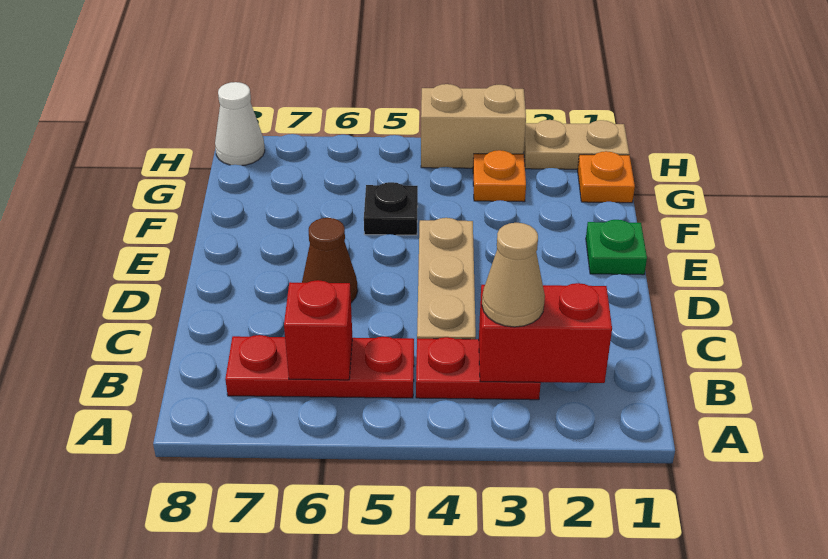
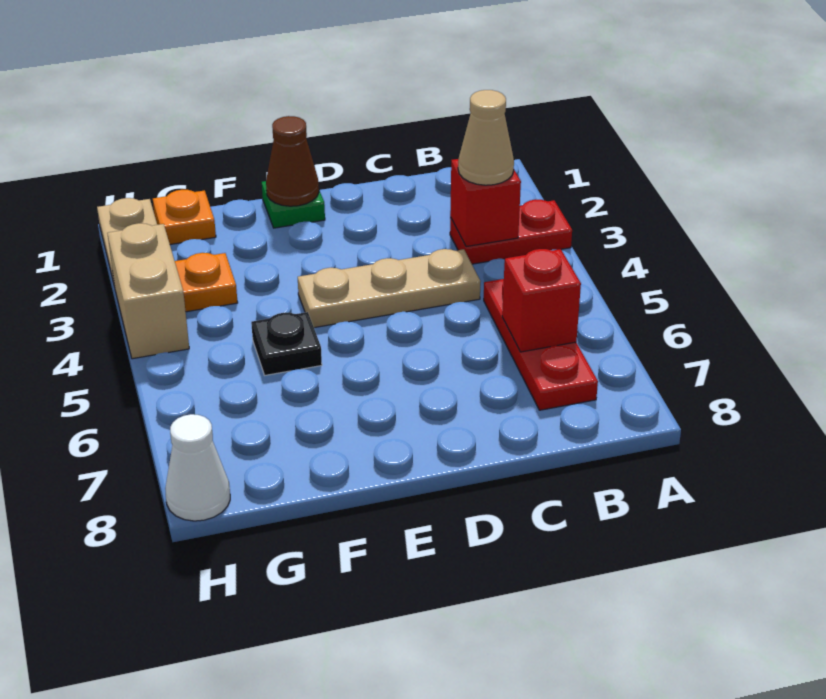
red 1x2 brick [479,283,612,383] -> red 1x1 brick [450,159,521,247]
red 1x2 plate [416,337,541,400] -> red 1x2 plate turned to [450,200,572,264]
brown 1x1 cone [302,218,358,303] -> brown 1x1 cone moved to [266,116,319,206]

